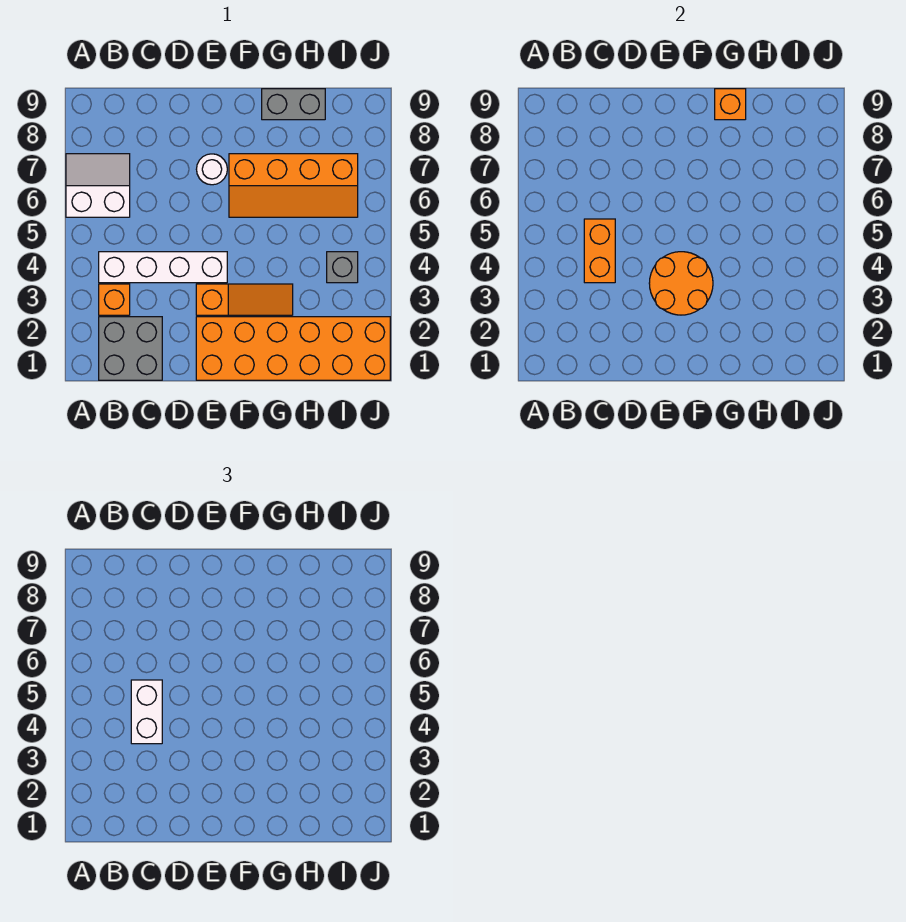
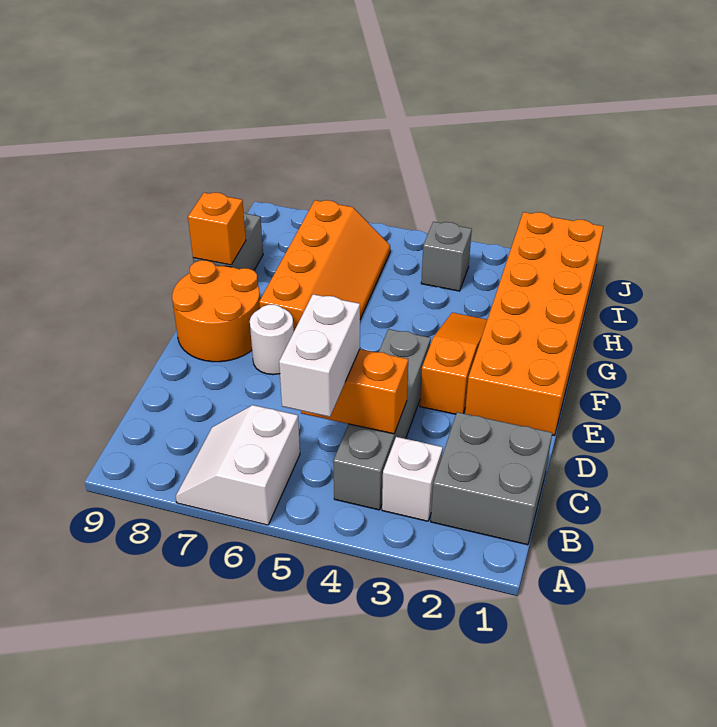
orange 1x1 brick [99,284,130,315] -> white 1x1 brick [382,437,443,521]
white 1x4 brick [99,252,227,283] -> grey 1x4 brick [333,329,431,510]
white 1x2 brick [131,680,162,744] -> white 1x2 brick turned to [279,294,360,417]
orange 2x2 round brick [649,252,713,315] -> orange 2x2 round brick moved to [172,260,260,362]

